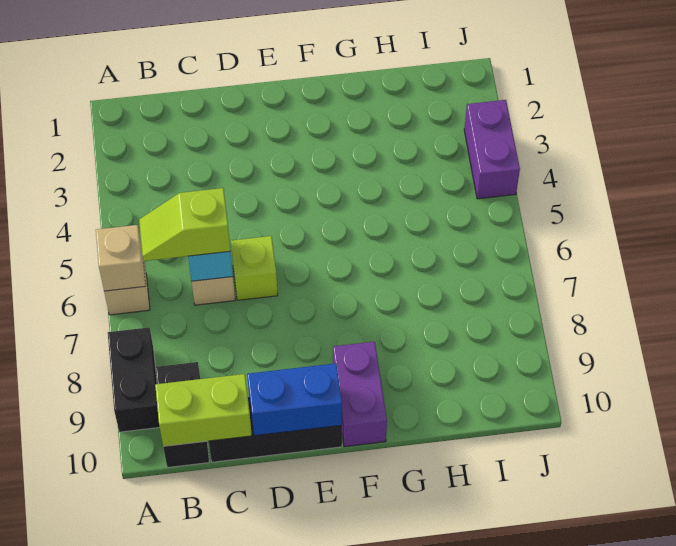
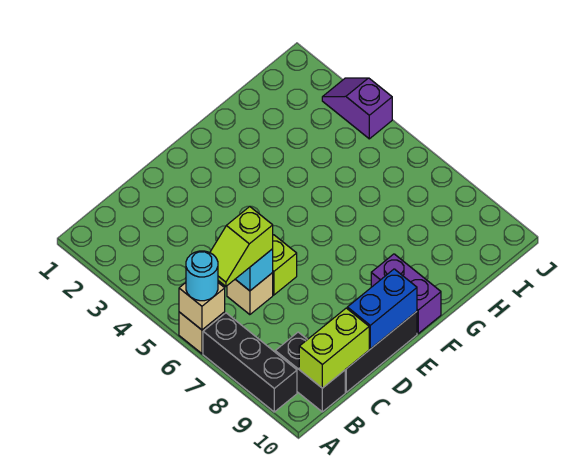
none -> cyan 1x1 round brick [186,251,218,301]
black 1x2 brick [108,328,159,432] -> black 1x3 brick [203,313,297,412]
purple 1x2 brick [464,100,520,199] -> purple 1x2 slope [322,78,392,139]

